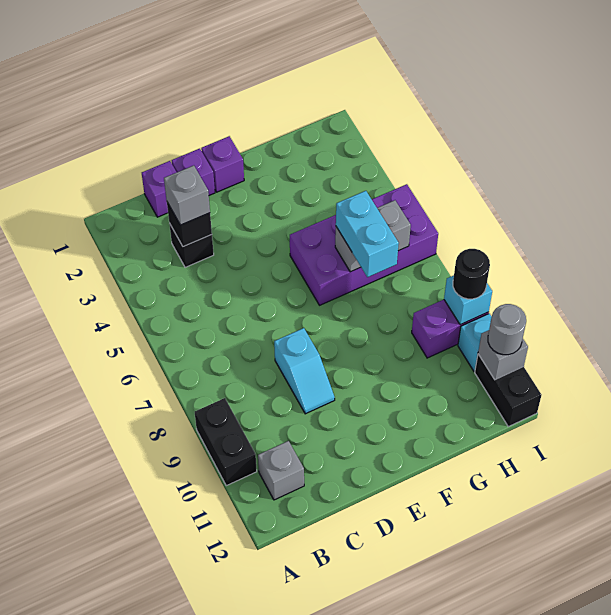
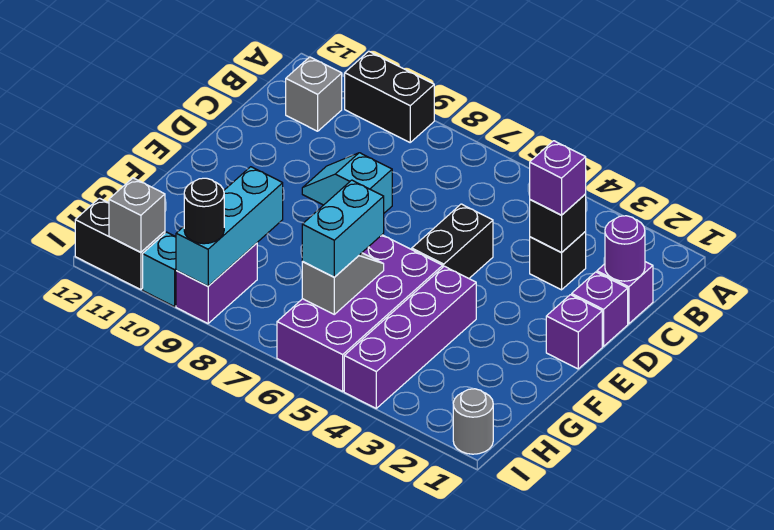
none -> purple 1x1 round brick [605,216,645,281]
grey 1x1 brick [164,166,210,225] -> purple 1x1 brick [530,141,586,215]
none -> black 1x2 brick [412,204,493,278]
none -> purple 1x4 brick [344,266,476,408]
grey 1x2 brick [335,200,411,272] -> grey 1x2 slope [302,253,384,314]
cyan 1x2 brick [336,191,399,277] -> cyan 1x2 brick turned to [302,180,384,277]
cyan 1x1 brick [444,275,492,325] -> cyan 1x3 brick [176,167,283,286]
grey 1x1 round brick [488,304,526,355] -> grey 1x1 round brick moved to [453,389,493,454]

